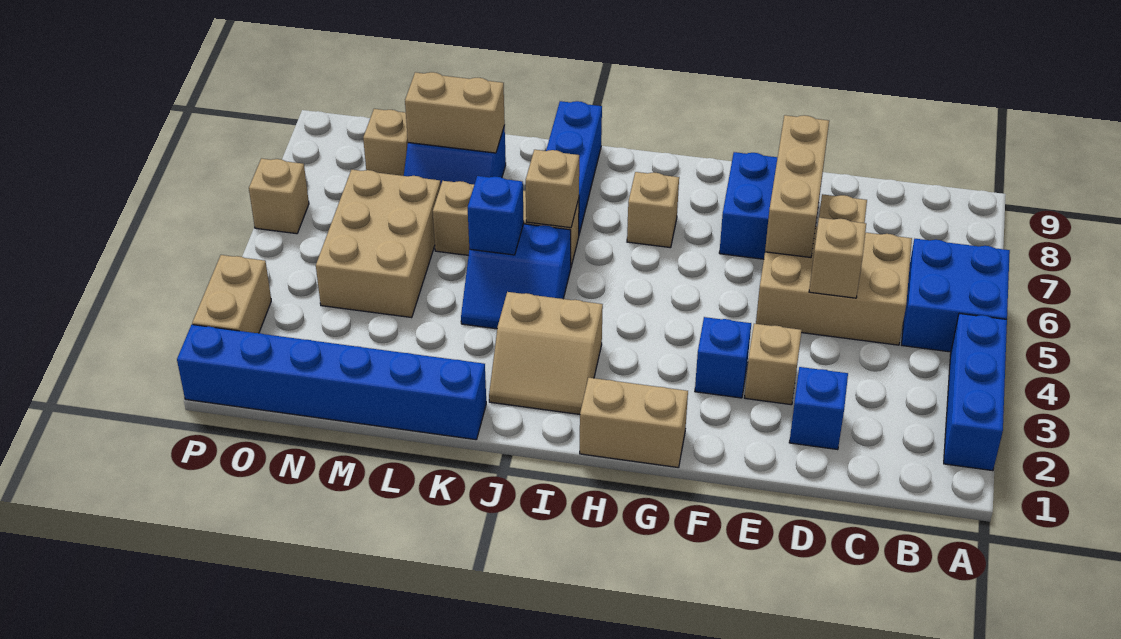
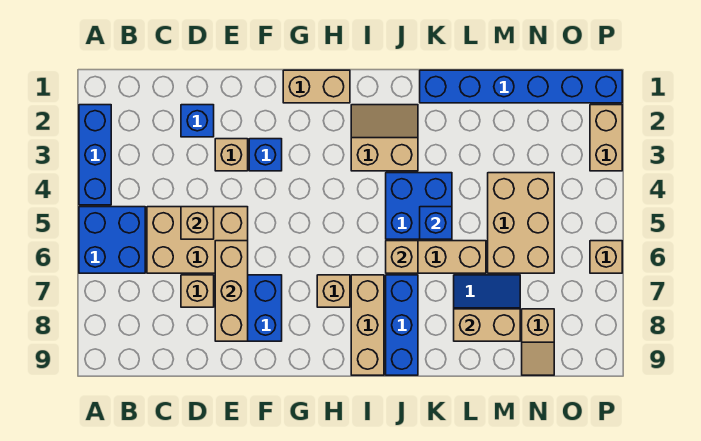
none -> tan 1x3 brick [351,275,384,375]
blue 2x2 slope [461,224,571,329] -> blue 2x2 brick [386,173,452,239]

